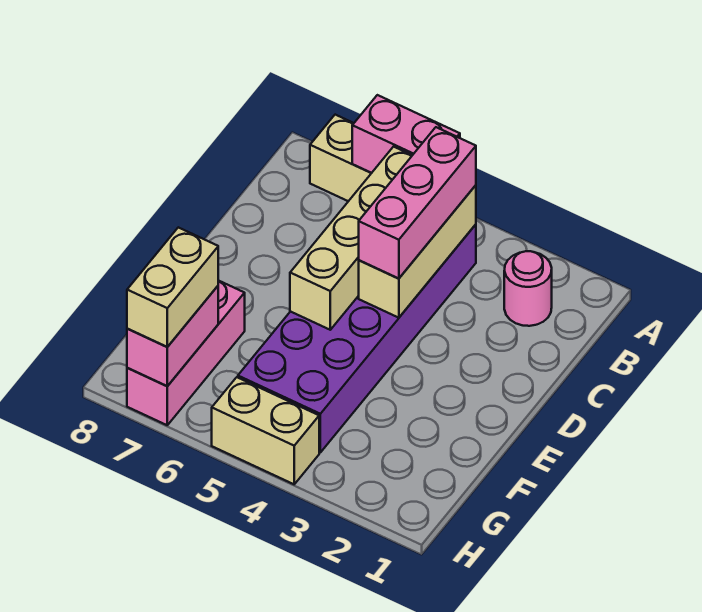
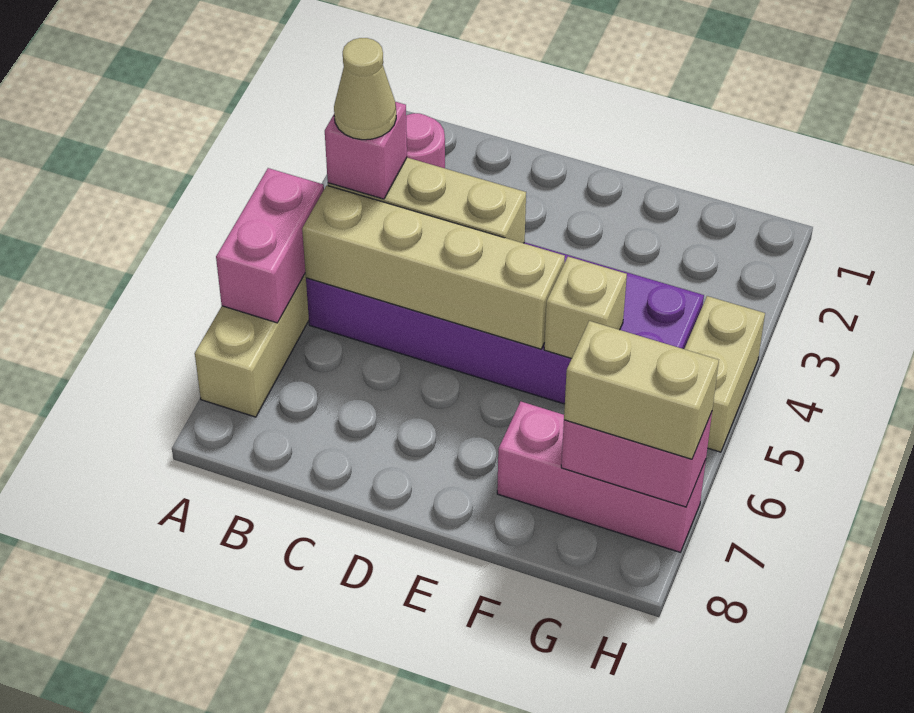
pink 1x3 brick [359,127,476,278] -> pink 1x1 brick [325,102,407,199]
none -> tan 1x1 cone [334,38,396,140]
none -> tan 1x1 brick [544,257,627,358]

